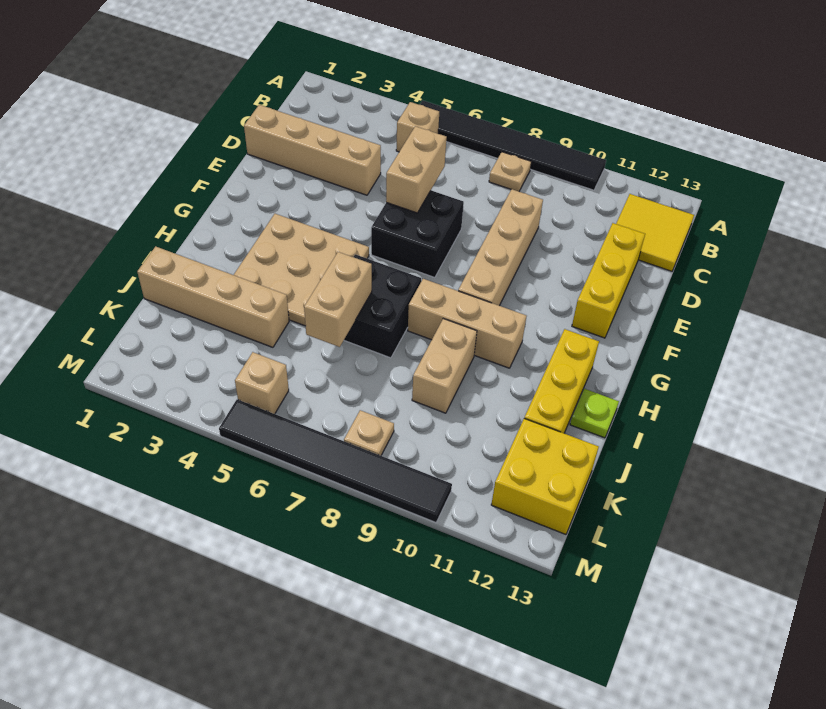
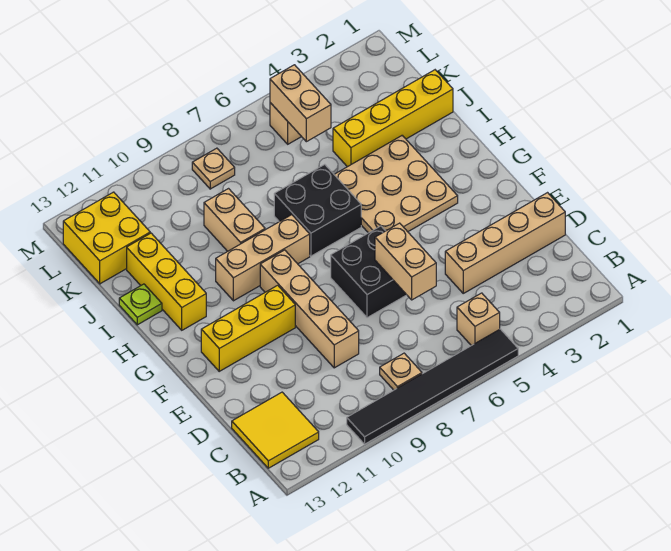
yellow 1x3 brick [572,223,645,338] -> yellow 1x3 brick turned to [201,285,295,371]
tan 1x2 brick [304,252,372,347] -> tan 1x2 brick moved to [270,65,331,142]
tan 1x4 brick [137,246,289,347] -> yellow 1x4 brick [333,70,453,167]
black 1x6 tile [219,399,452,522] -> none

